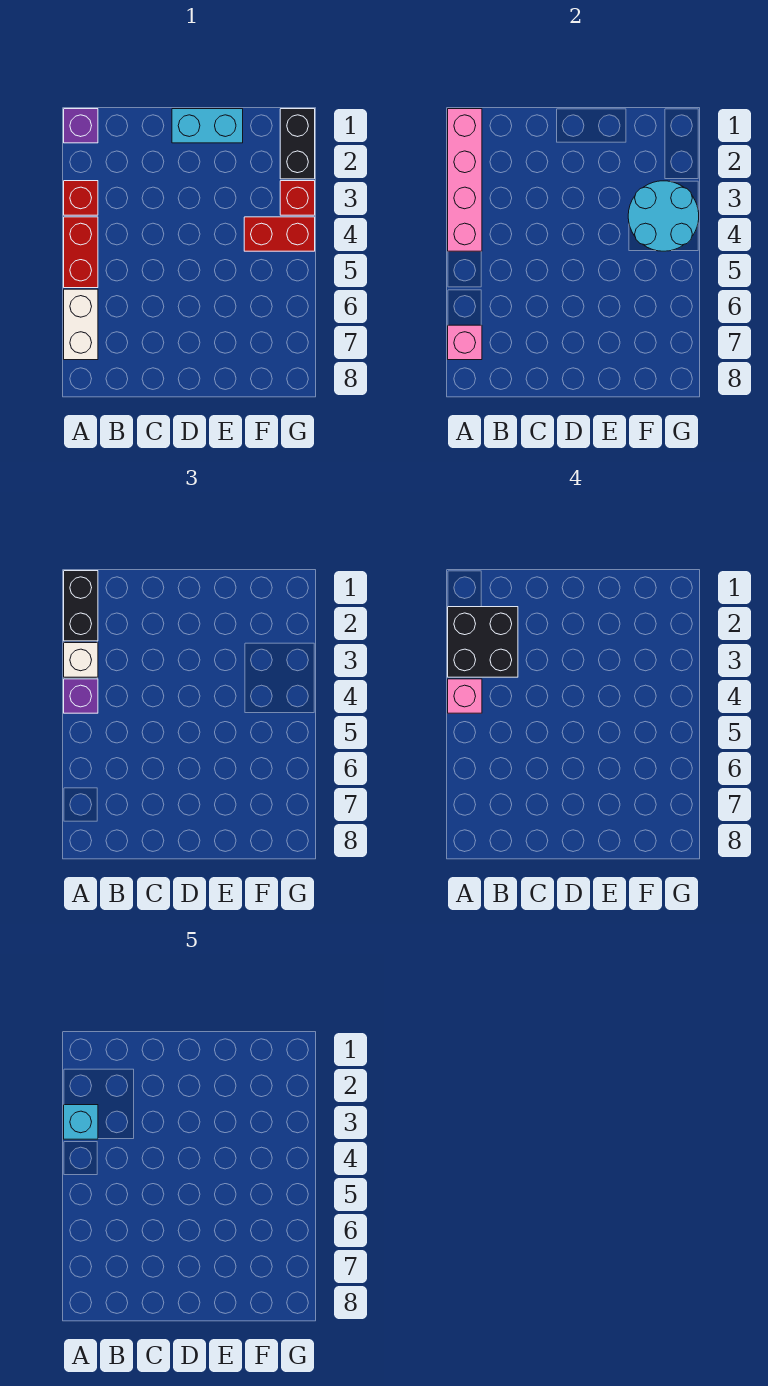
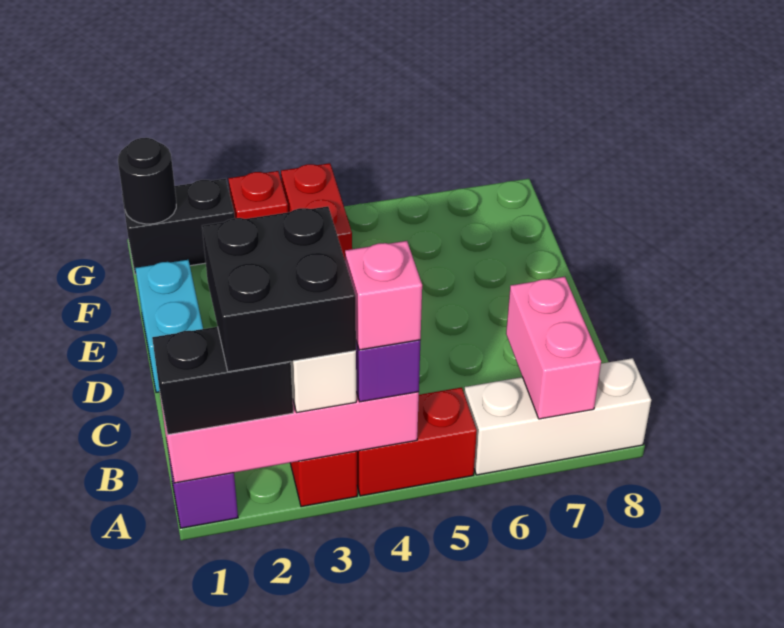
cyan 1x1 brick [64,1105,98,1139] -> none
white 1x2 brick [64,289,98,360] -> white 1x3 brick [464,358,651,475]
pink 1x1 brick [448,325,482,360] -> pink 1x2 brick [506,277,601,419]
cyan 2x2 round brick [628,181,699,251] -> none
none -> black 1x1 round brick [118,138,176,224]

